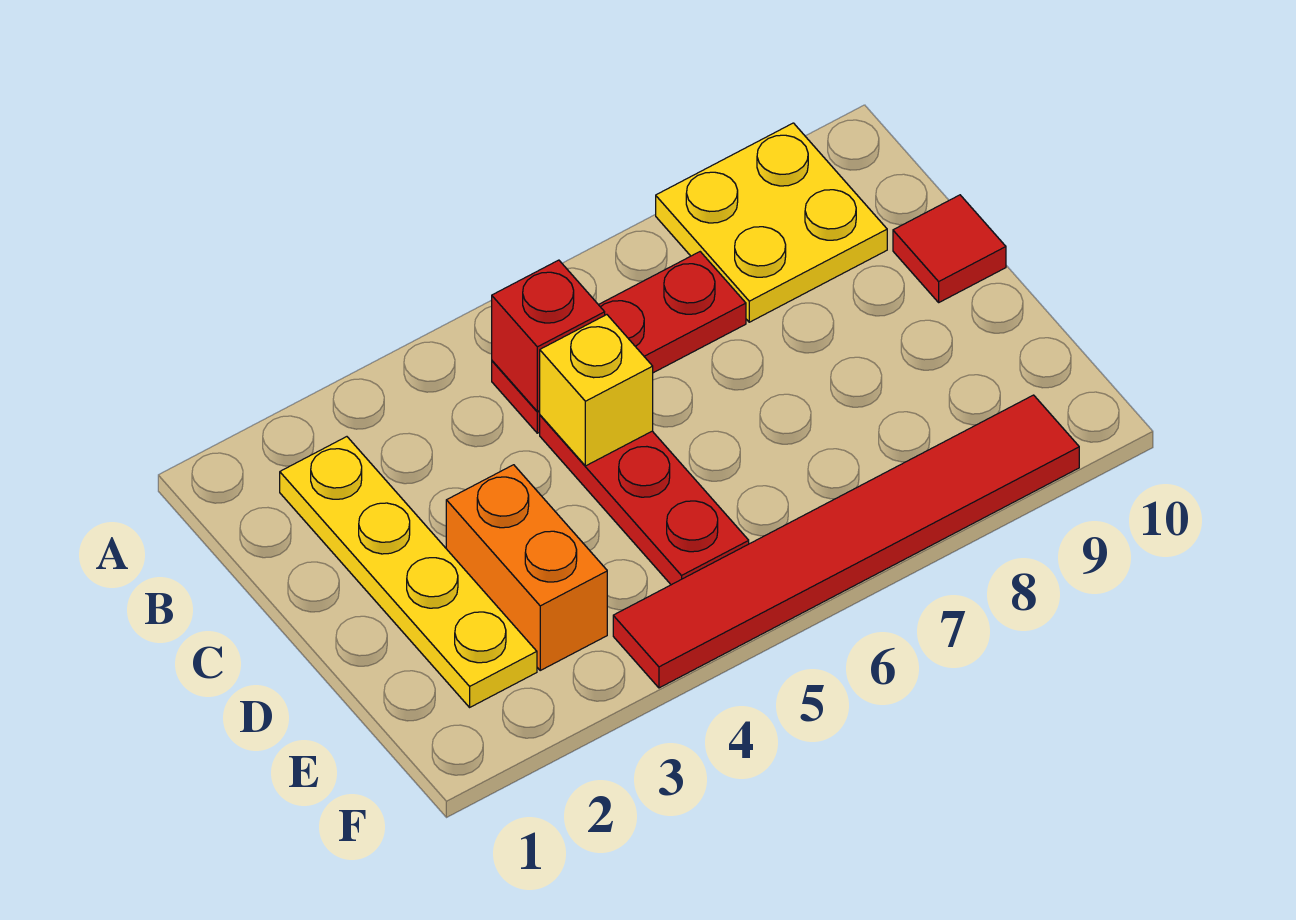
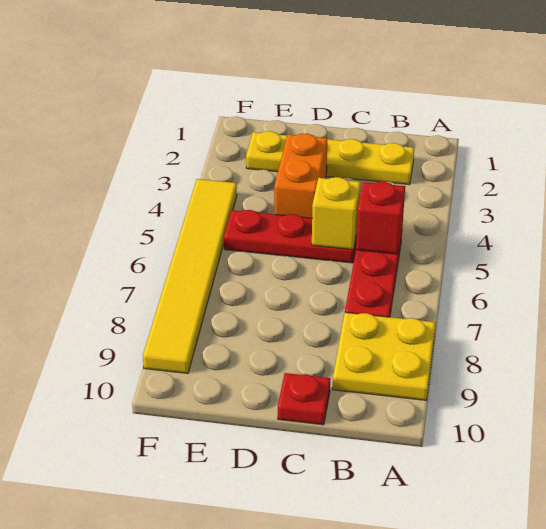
red 1x1 tile [893,195,1006,302] -> red 1x1 plate [278,373,330,425]
orange 1x2 brick [446,465,607,670] -> orange 1x2 brick turned to [274,133,327,218]
red 1x6 tile [613,395,1079,688] -> yellow 1x6 tile [143,179,237,373]

